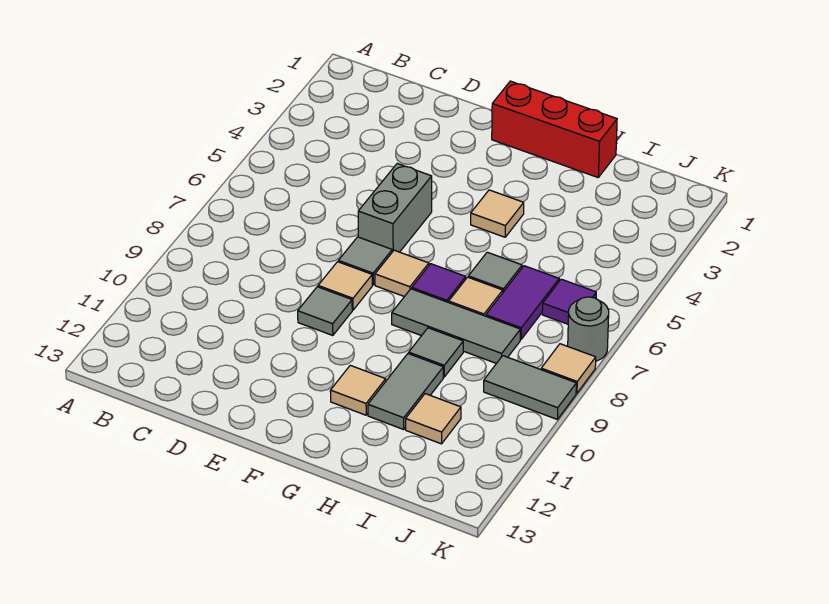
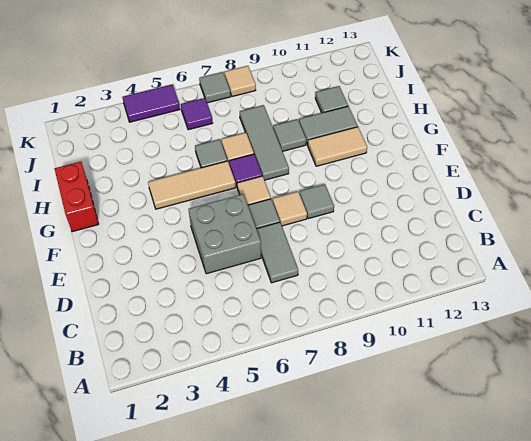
grey 1x2 brick [358,164,432,252] -> grey 2x2 brick [188,194,261,274]
red 1x3 brick [492,81,617,177] -> red 1x2 brick [54,162,98,232]
tan 1x1 tile [471,190,524,237] -> tan 1x3 tile [148,161,236,209]
tan 1x1 tile [330,365,386,415] -> tan 1x2 tile [308,127,367,166]
purple 1x2 tile [486,266,559,339] -> purple 1x2 tile moved to [122,85,180,122]
tan 1x1 tile [406,394,461,444] -> grey 1x1 tile [315,86,348,113]
grey 1x2 tile [484,356,576,419] -> grey 1x2 tile moved to [257,222,298,283]
grey 1x1 round brick [568,297,609,361] -> grey 1x1 tile [199,72,231,103]

